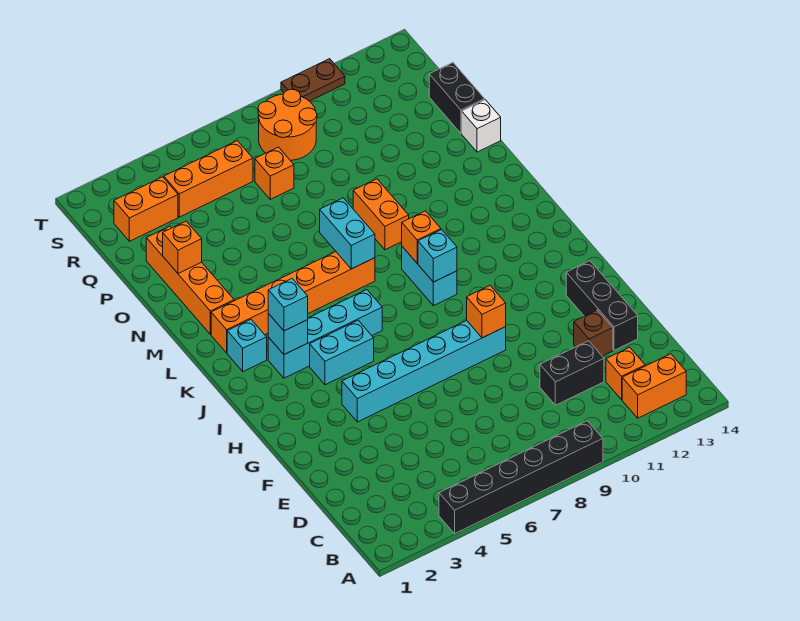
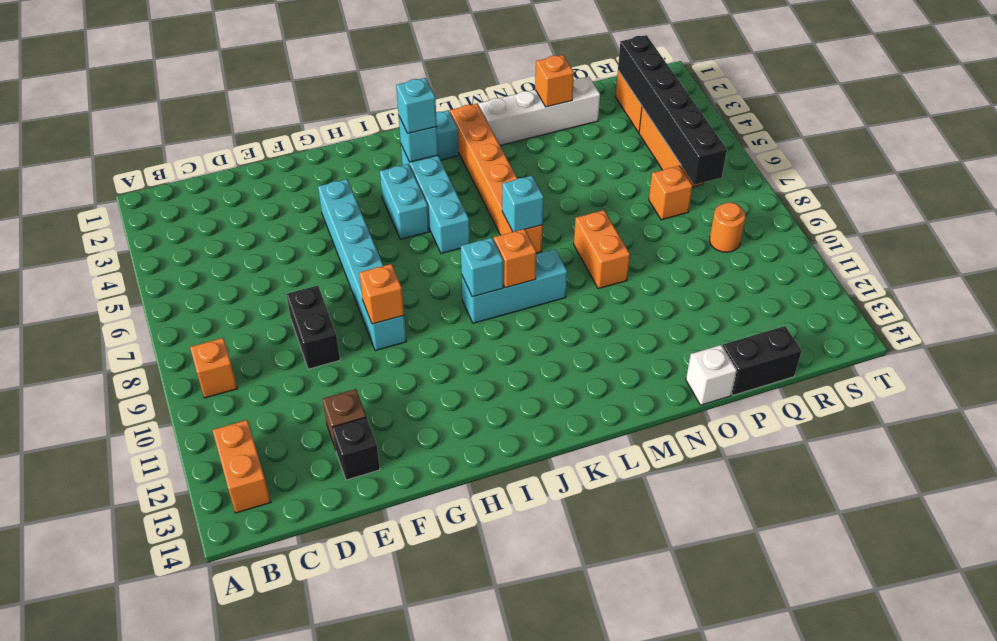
black 1x6 brick [439,421,603,534] -> black 1x6 brick moved to [618,35,727,185]
orange 1x1 brick [606,347,645,400] -> orange 1x1 brick moved to [190,338,238,398]
black 1x2 brick [540,341,604,405] -> black 1x2 brick moved to [286,286,340,369]
black 1x3 brick [566,261,638,350] -> black 1x1 brick [332,417,380,480]
cyan 1x2 brick [402,247,457,306] -> cyan 1x3 brick [462,249,567,323]
cyan 1x2 brick [320,198,375,269] -> cyan 1x1 brick [502,176,544,232]
orange 1x4 brick [146,226,234,334] -> white 1x4 brick [479,77,600,145]
orange 1x2 brick [353,179,409,250] -> orange 1x2 brick turned to [574,210,630,289]
orange 2x2 round brick [258,89,317,161] -> orange 1x1 round brick [710,202,745,252]
brown 1x2 plate [281,59,345,101] -> none

